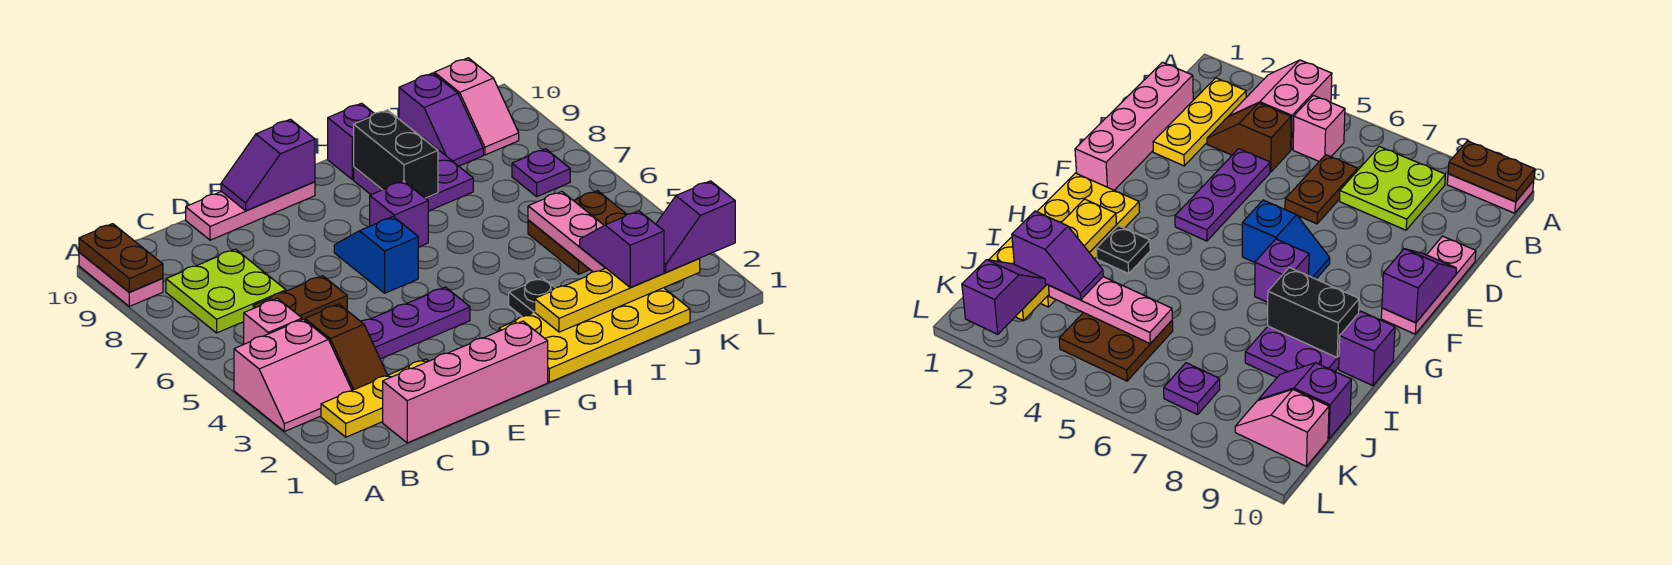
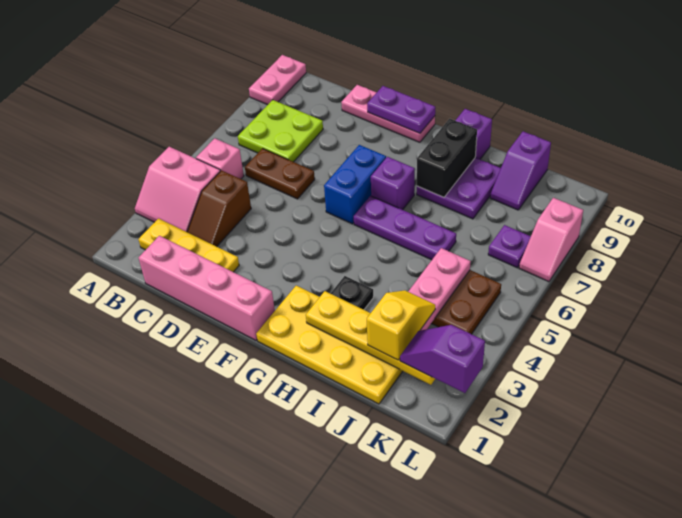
brown 1x2 plate [79,224,163,292] -> none
purple 1x3 plate [361,287,470,359] -> purple 1x3 plate moved to [354,196,456,260]
purple 1x2 slope [221,119,315,211] -> purple 1x2 plate [367,86,435,133]
blue 1x2 slope [334,217,418,293] -> blue 1x2 brick [324,145,386,224]
purple 1x2 slope [580,211,664,287] -> yellow 1x2 slope [367,290,435,360]
pink 1x2 slope [434,58,519,155] -> pink 1x2 slope moved to [519,198,583,282]

